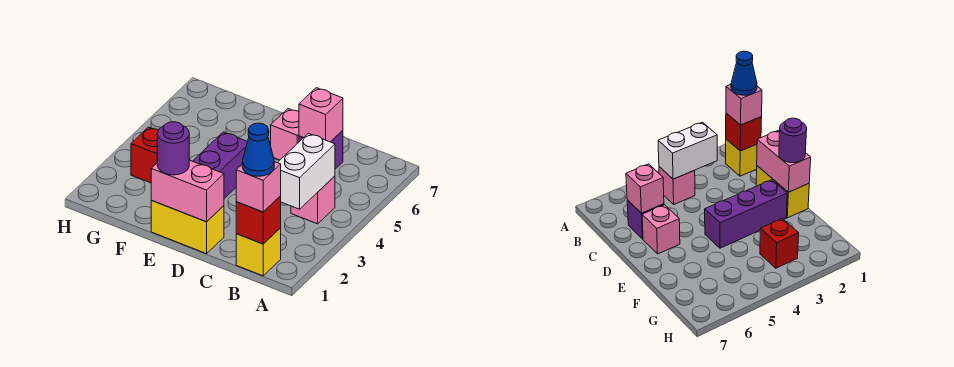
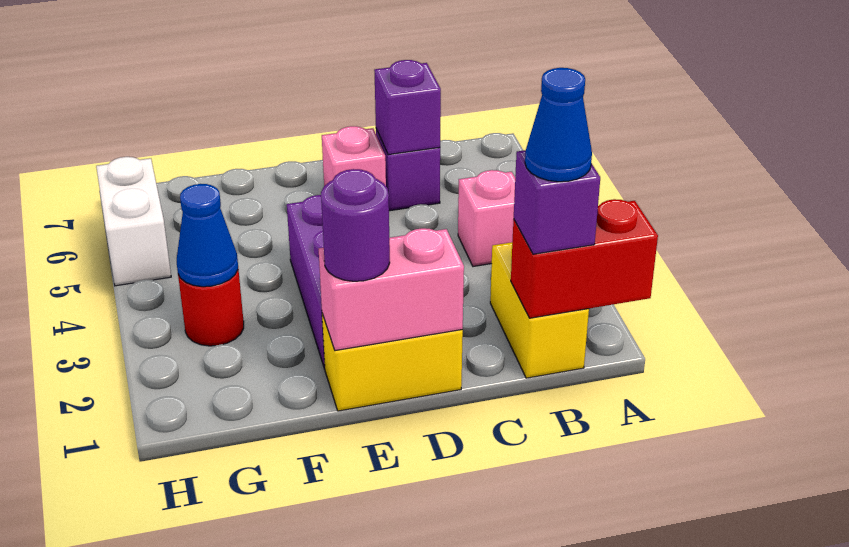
yellow 1x1 brick [236,228,281,276] -> yellow 1x2 brick [490,242,589,378]
red 1x1 brick [236,196,281,244] -> red 1x2 brick [511,199,658,318]
pink 1x1 brick [236,162,281,212] -> purple 1x1 brick [514,150,600,254]
white 1x2 brick [278,133,335,209] -> white 1x2 brick moved to [96,157,171,286]
pink 1x1 brick [299,88,343,142] -> purple 1x1 brick [374,60,441,155]
red 1x1 brick [131,127,158,183] -> red 1x1 round brick [178,269,244,346]
none -> blue 1x1 cone [177,184,238,287]

